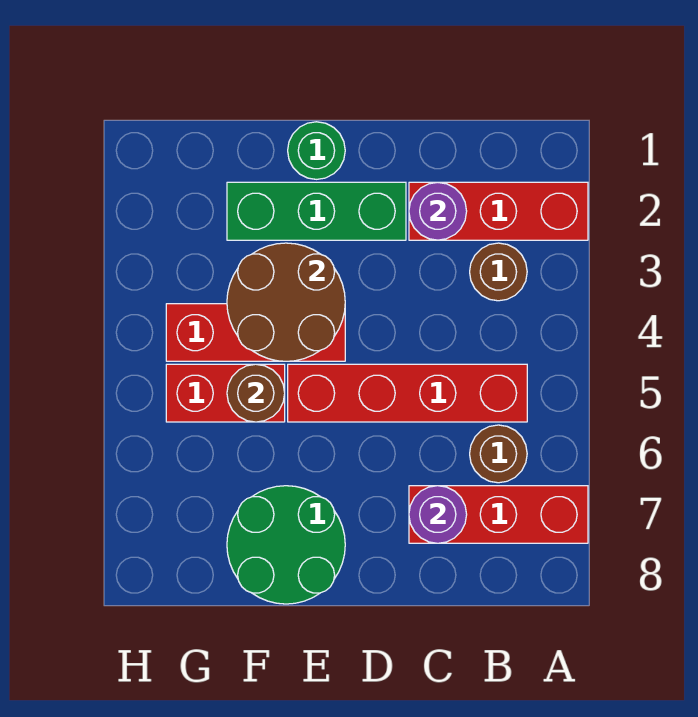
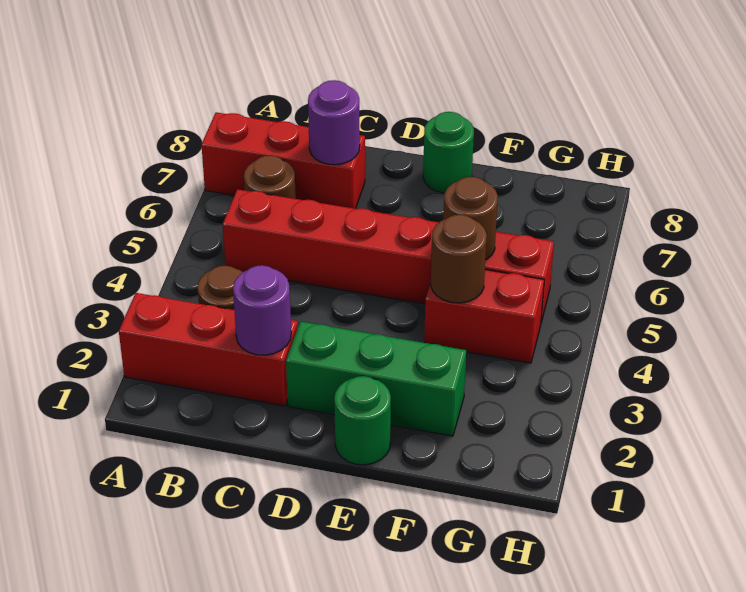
brown 2x2 round brick [227,243,345,361] -> brown 1x1 round brick [431,215,487,303]
red 1x3 brick [166,304,345,361] -> red 1x2 brick [424,270,544,363]
green 2x2 round brick [227,486,345,604] -> green 1x1 round brick [423,112,474,193]

